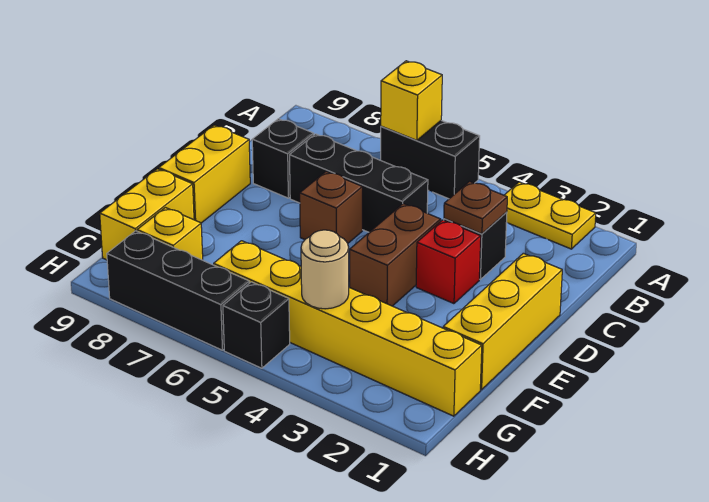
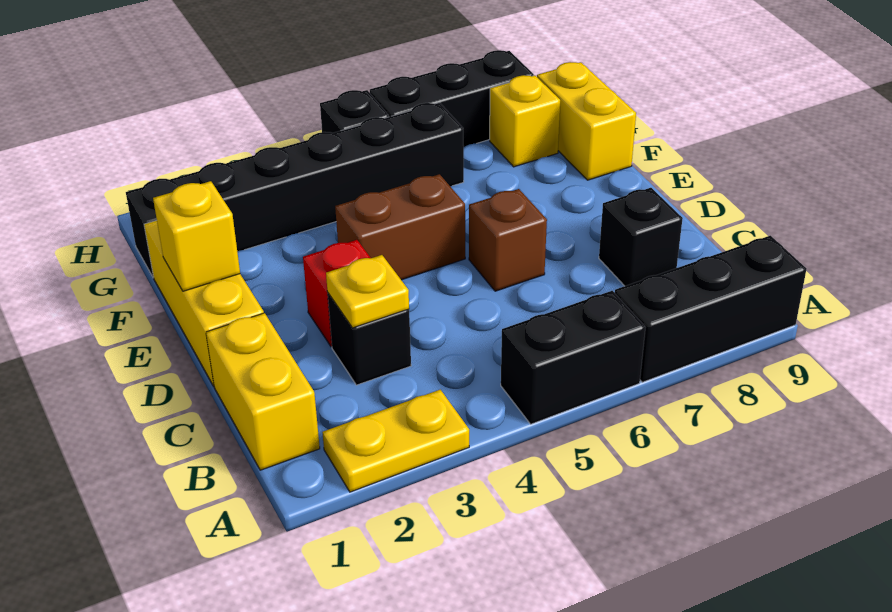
yellow 1x1 brick [381,61,442,140] -> yellow 1x1 brick moved to [153,181,240,291]
brown 1x1 plate [444,181,507,234] -> yellow 1x1 plate [326,255,409,328]
black 1x3 brick [290,134,428,232] -> black 1x3 brick moved to [615,236,806,382]
brown 1x2 brick [350,204,441,306] -> brown 1x2 brick turned to [335,174,465,280]
yellow 1x2 brick [159,125,250,223] -> yellow 1x2 brick moved to [206,313,320,470]
yellow 1x6 brick [214,241,482,416] -> black 1x6 brick [126,103,464,278]
tan 1x1 round brick [301,230,349,309] -> none

